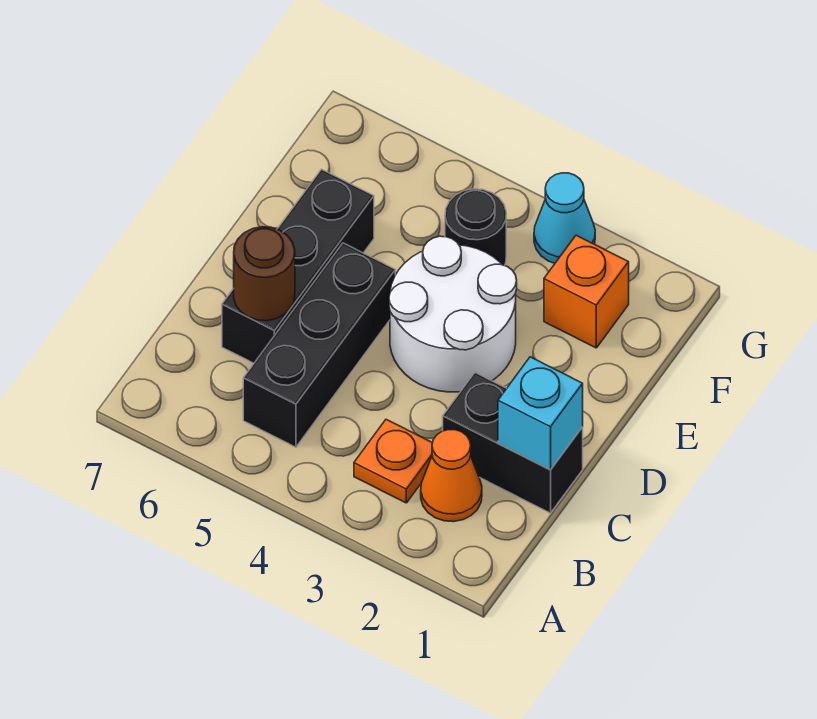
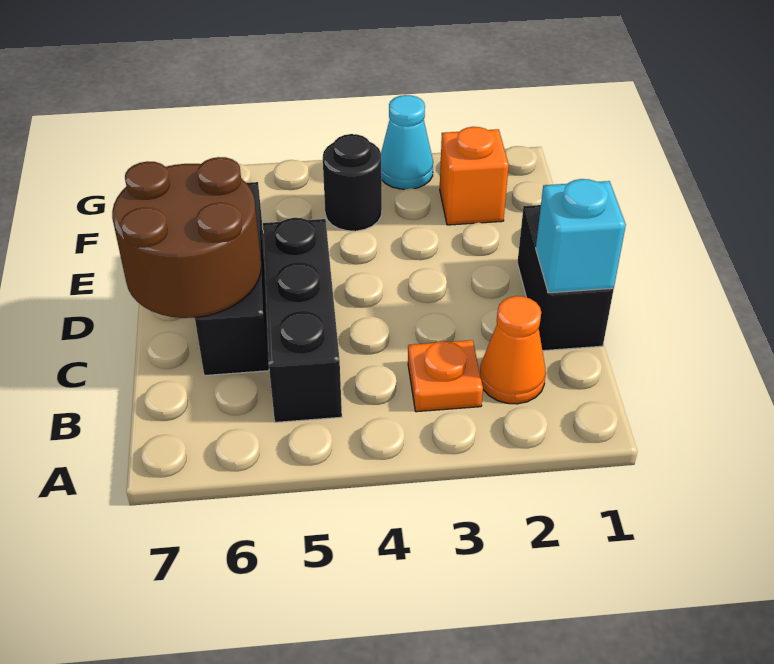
black 1x2 brick [443,373,583,513] -> black 1x2 brick turned to [517,205,614,351]
brown 1x1 round brick [234,227,295,321] -> brown 2x2 round brick [112,157,261,318]
white 2x2 round brick [389,236,517,392] -> none

